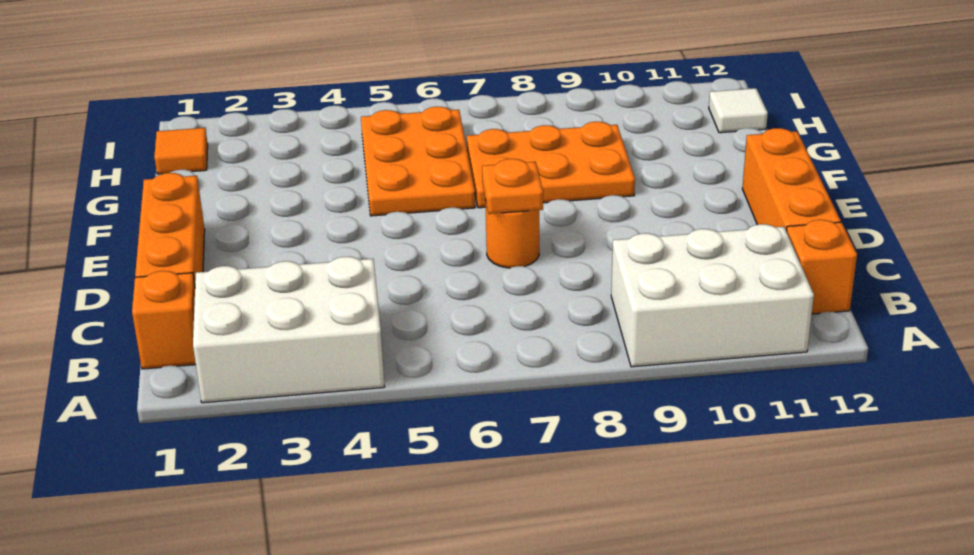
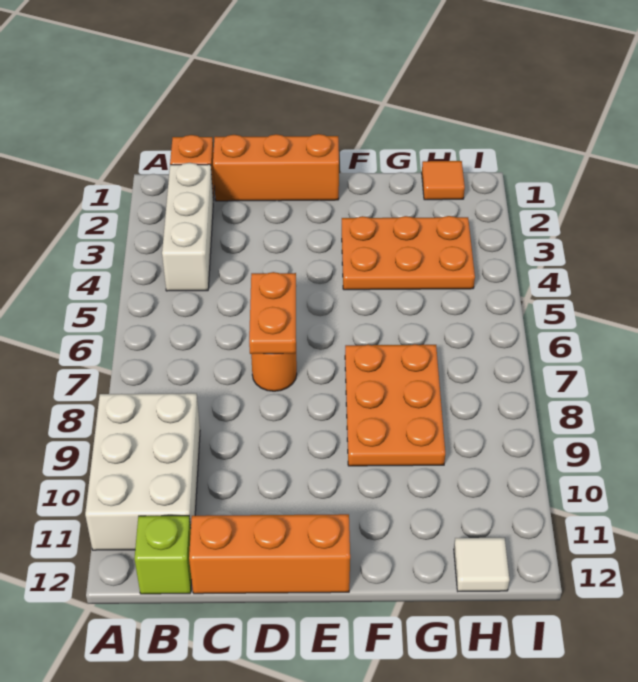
white 2x3 brick [193,257,385,403] -> white 1x3 brick [162,163,213,291]
orange 1x1 brick [786,220,857,314] -> lime 1x1 brick [135,516,192,594]
orange 1x1 plate [482,159,543,214] -> orange 1x2 plate [249,272,296,354]
orange 2x3 plate [361,107,475,216] -> orange 2x3 plate moved to [342,216,475,290]

